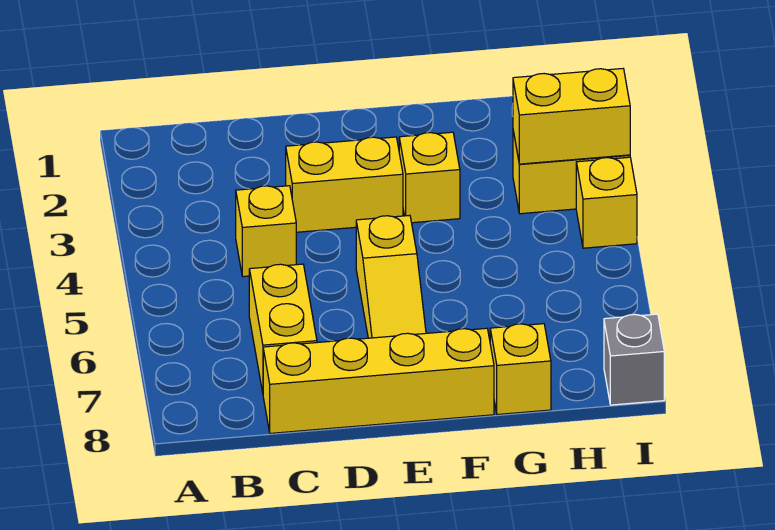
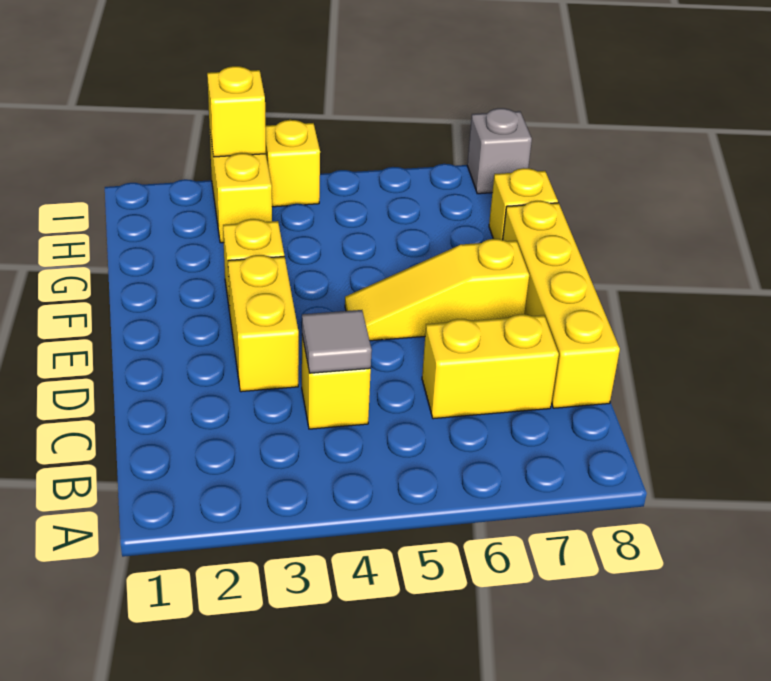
none -> grey 1x1 tile [302,310,372,373]
yellow 1x3 slope [356,215,426,338] -> yellow 1x3 slope turned to [345,239,529,341]
yellow 1x2 brick [513,69,630,164] -> yellow 1x1 brick [207,66,266,157]

